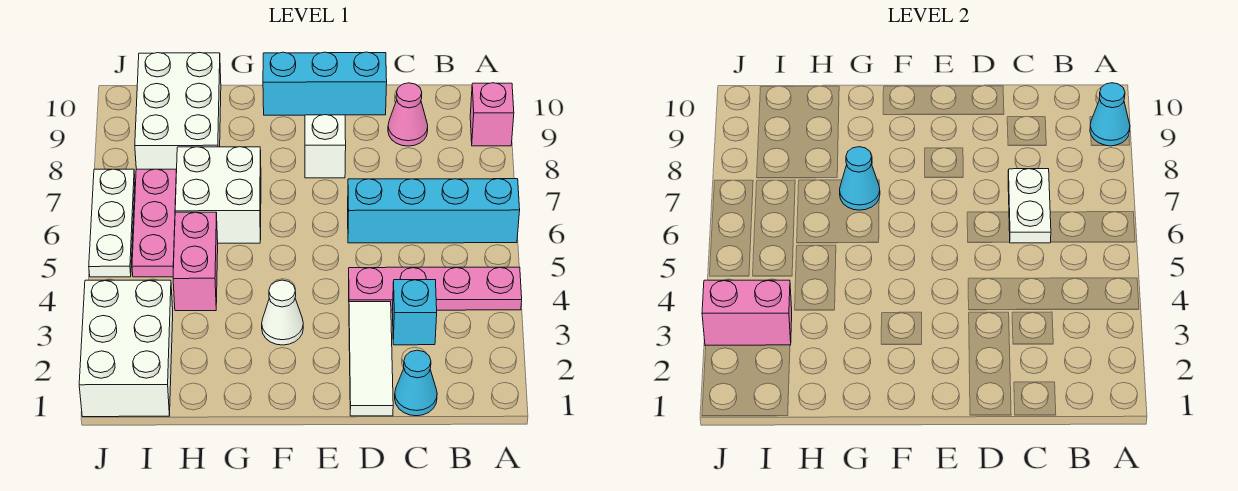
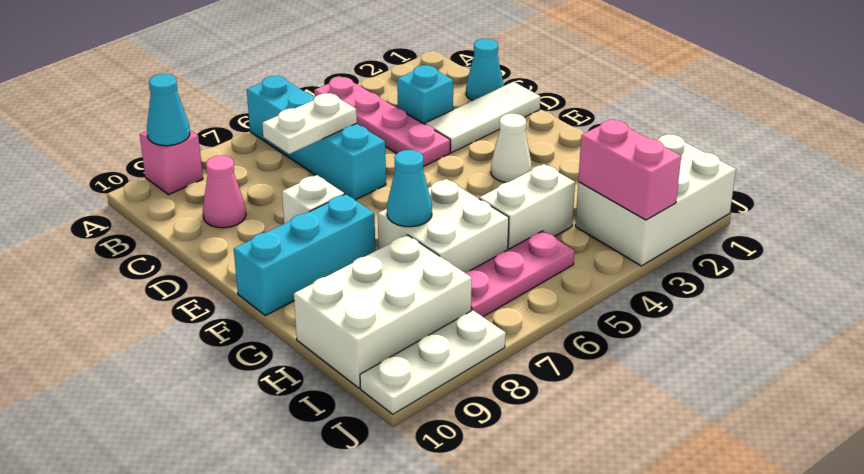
cyan 1x3 brick [263,52,387,115] -> cyan 1x3 brick turned to [234,194,375,316]
pink 1x2 brick [173,212,218,311] -> white 1x2 brick [479,164,575,250]
white 1x3 plate [89,169,135,277] -> white 1x3 plate moved to [360,310,506,414]

